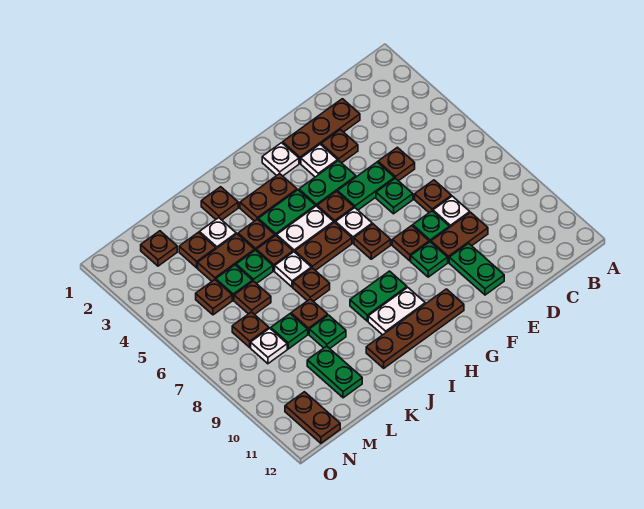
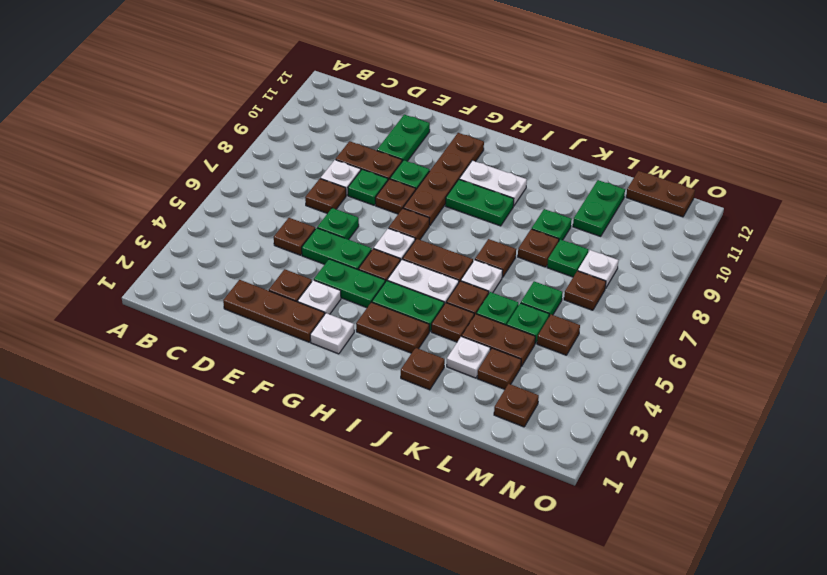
brown 1x4 plate [366,289,464,368] -> brown 1x4 plate turned to [403,133,484,225]
brown 1x1 plate [234,281,271,315] -> green 1x1 plate [521,281,563,316]
brown 1x2 plate [285,392,340,443] -> brown 1x2 plate turned to [626,171,695,217]

